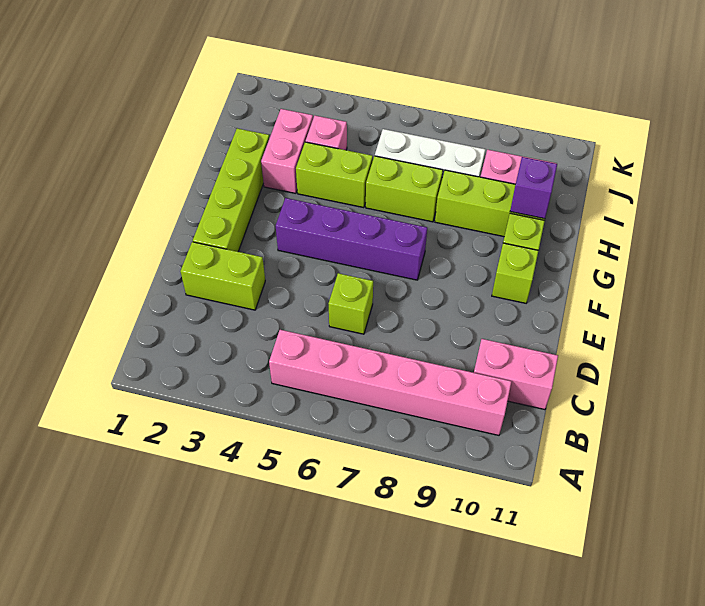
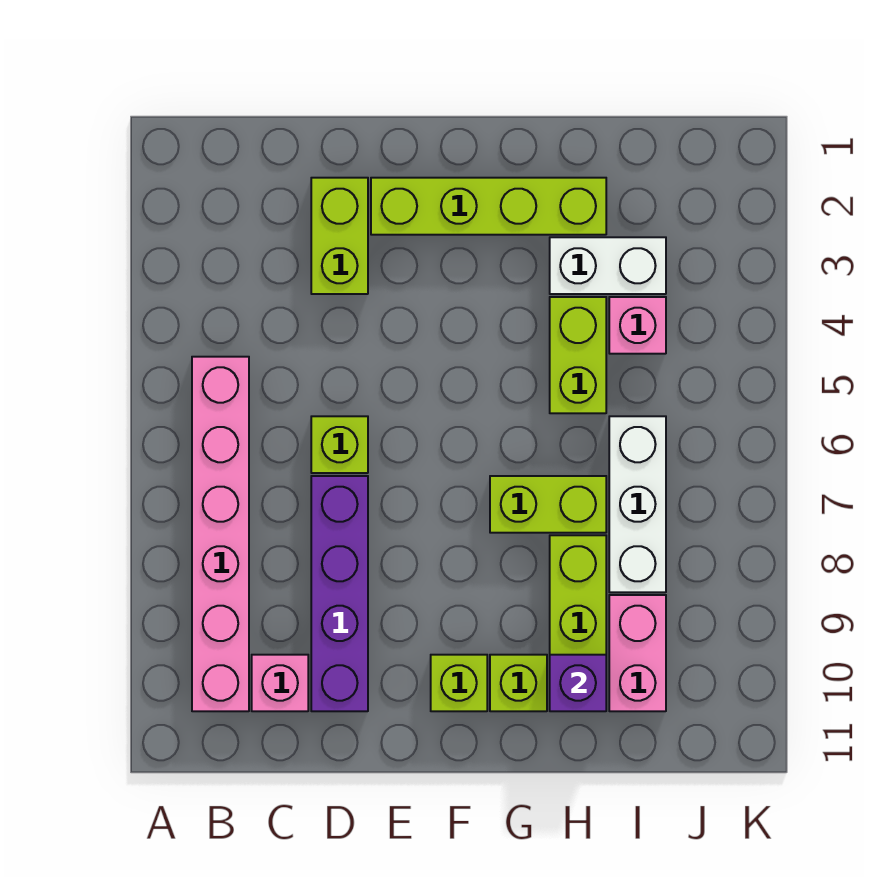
pink 1x2 brick [474,339,558,410] -> pink 1x1 brick [252,655,308,711]
purple 1x4 brick [276,198,427,280] -> purple 1x4 brick moved to [311,476,368,711]
pink 1x2 brick [261,109,313,193] -> white 1x2 brick [550,237,666,294]
lime 1x2 brick [366,156,443,222] -> lime 1x2 brick turned to [490,476,606,533]

